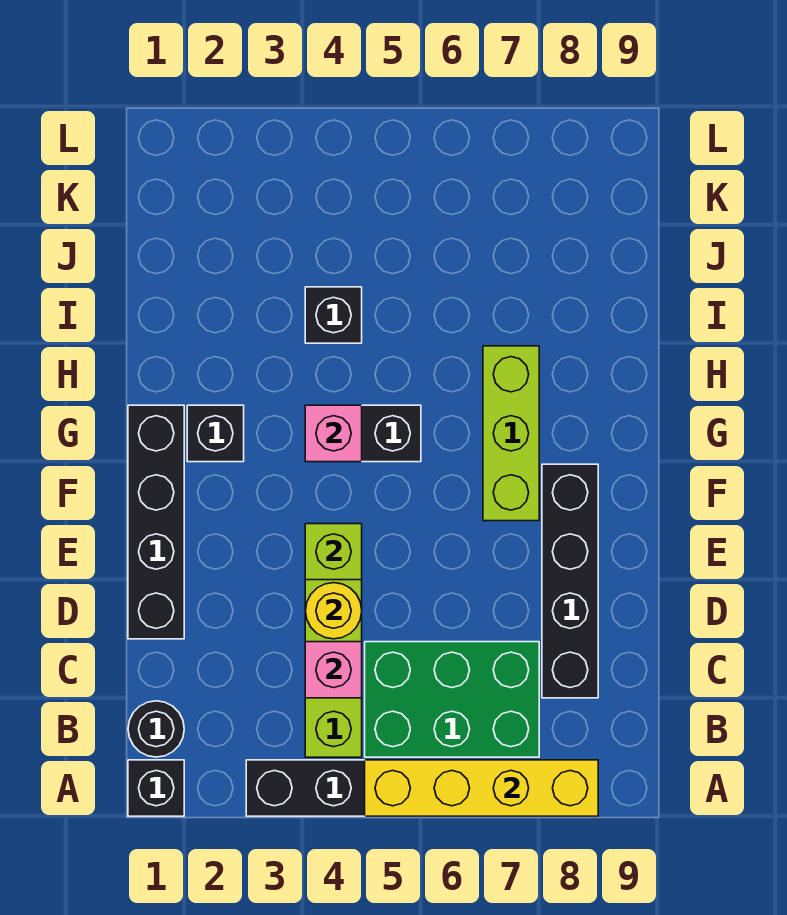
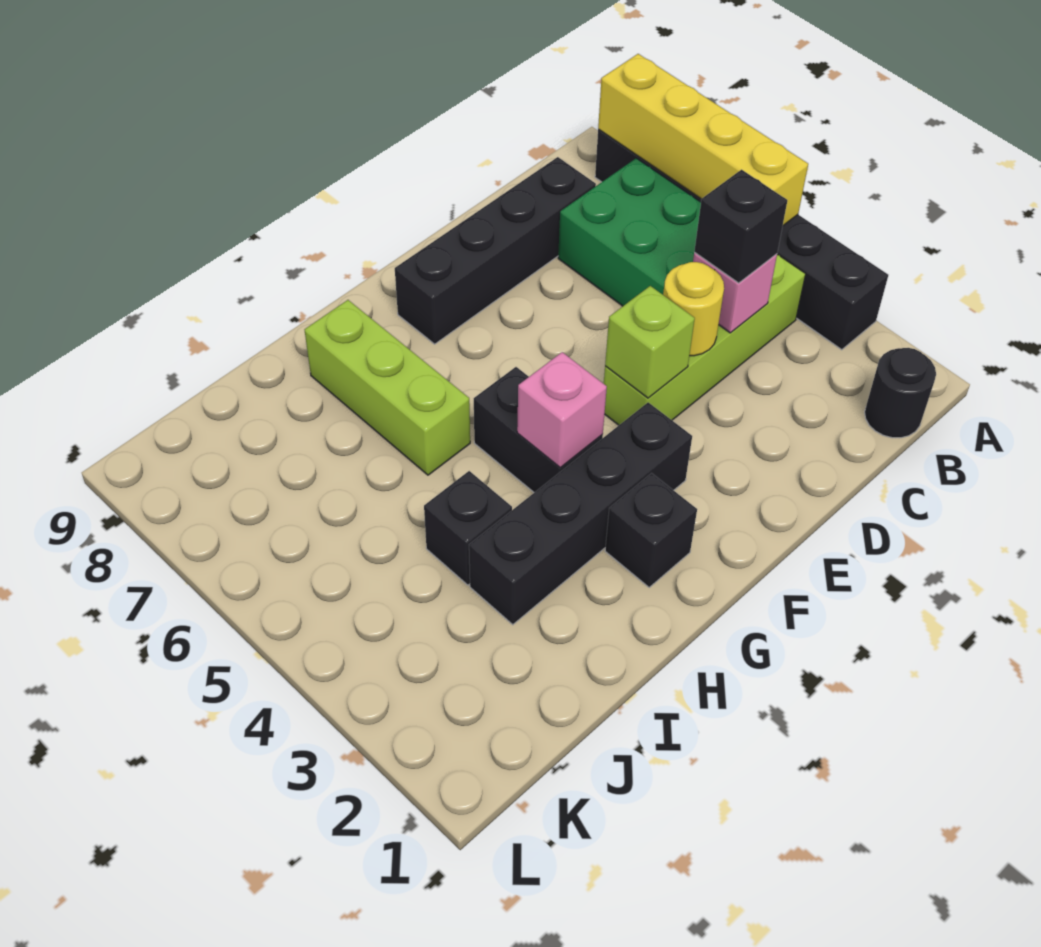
black 1x1 brick [128,760,184,816] -> black 1x1 brick moved to [694,170,787,283]
black 1x4 brick [128,405,184,639] -> black 1x4 brick moved to [469,402,692,625]
lime 1x3 brick [483,346,539,521] -> lime 1x3 brick turned to [305,300,470,475]

